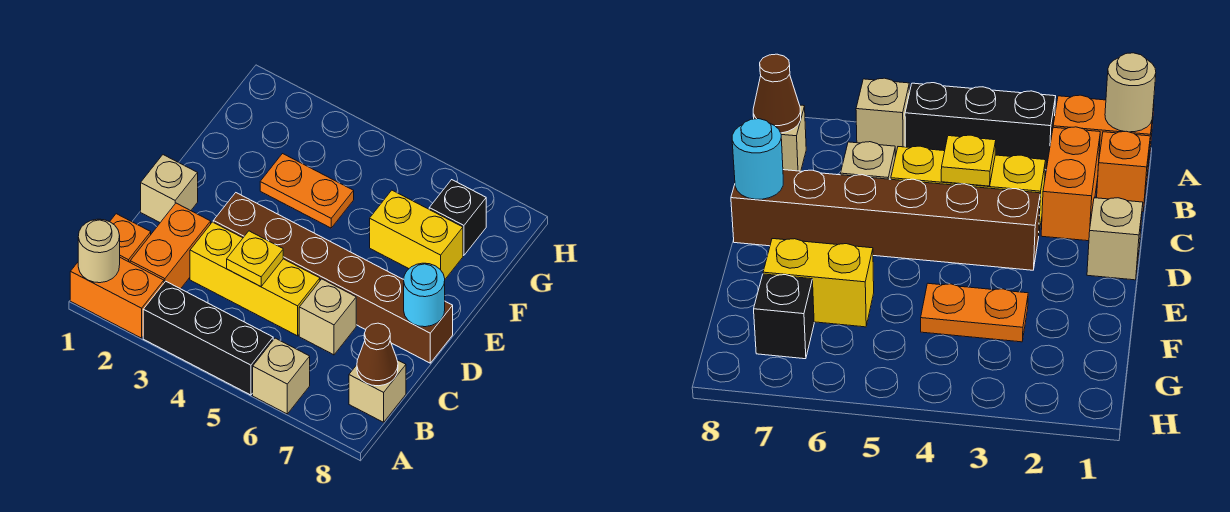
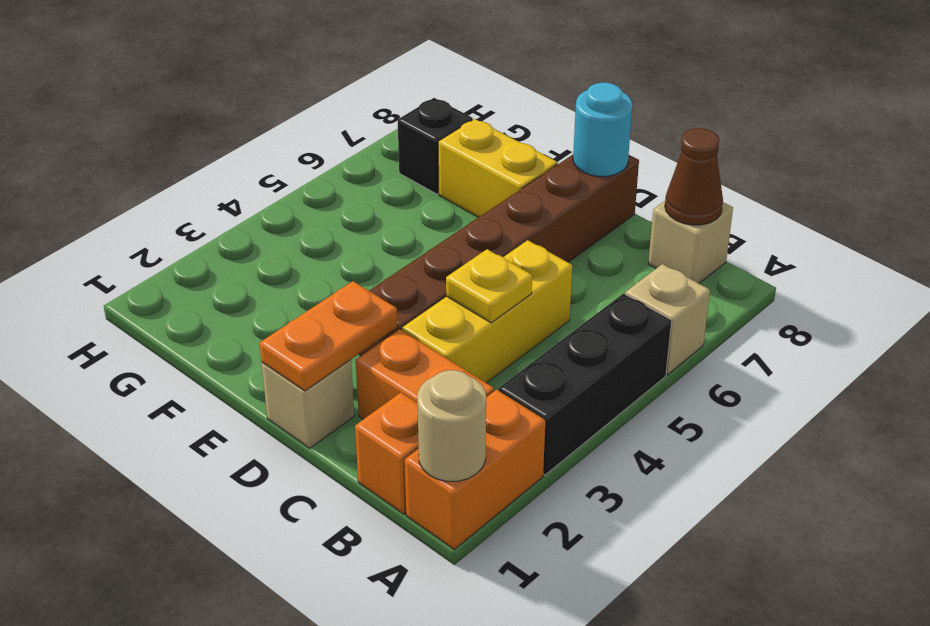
tan 1x1 brick [299,279,356,355] -> none
orange 1x2 plate [260,154,354,228] -> orange 1x2 plate moved to [260,281,397,391]
yellow 1x2 brick [370,190,463,279] -> yellow 1x2 brick turned to [438,119,558,217]

